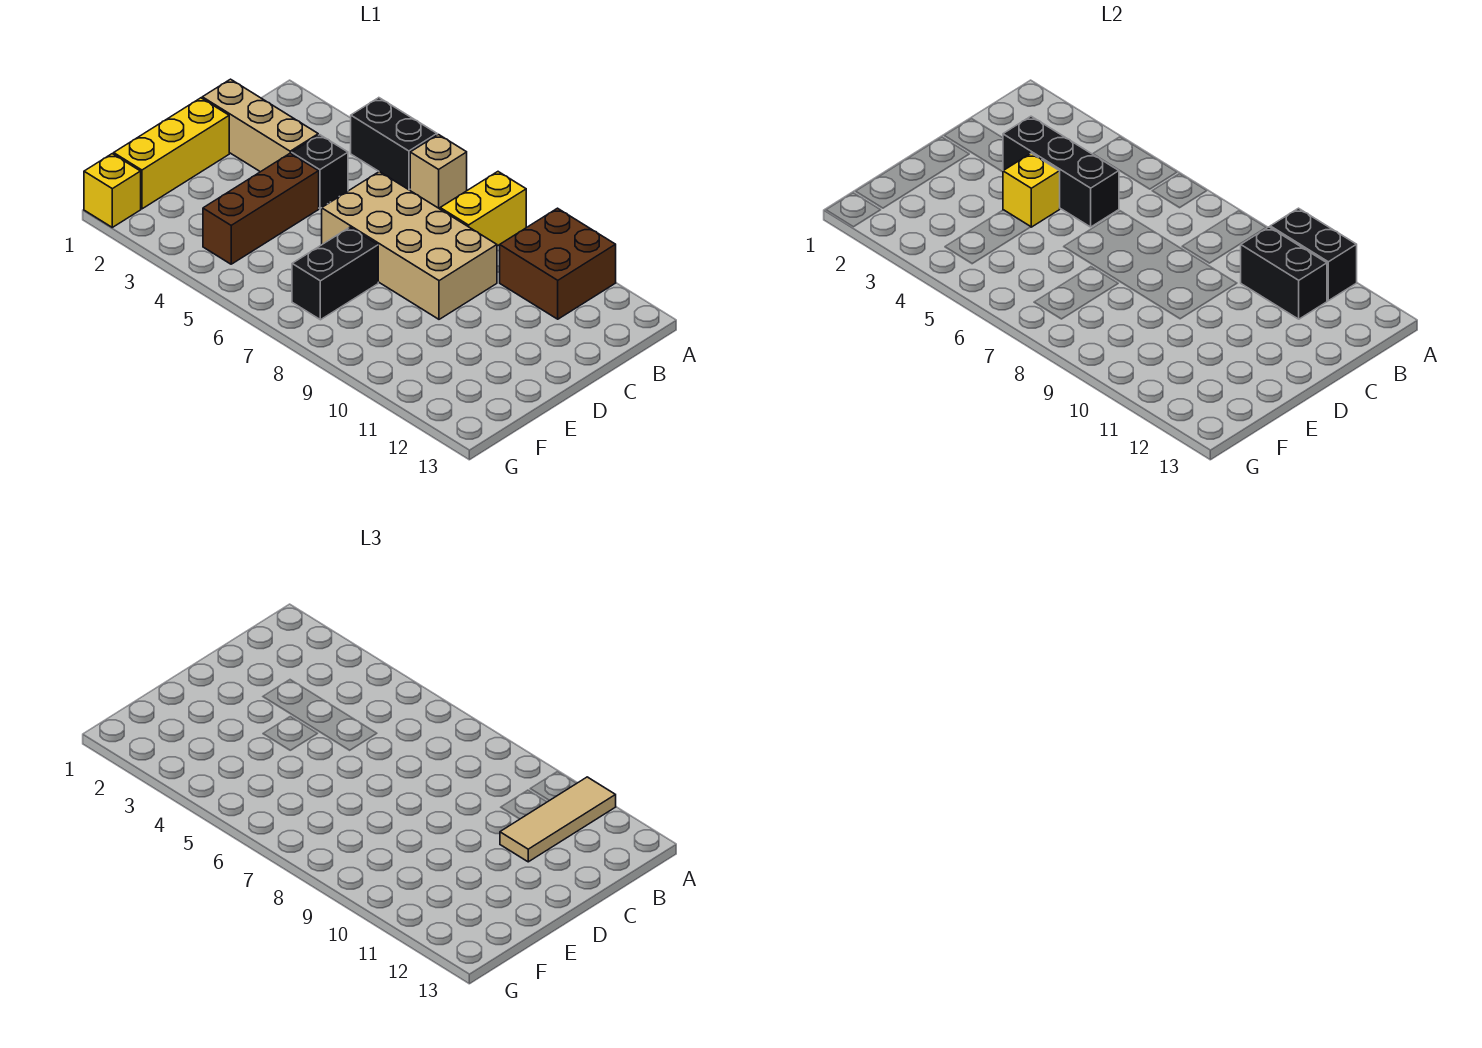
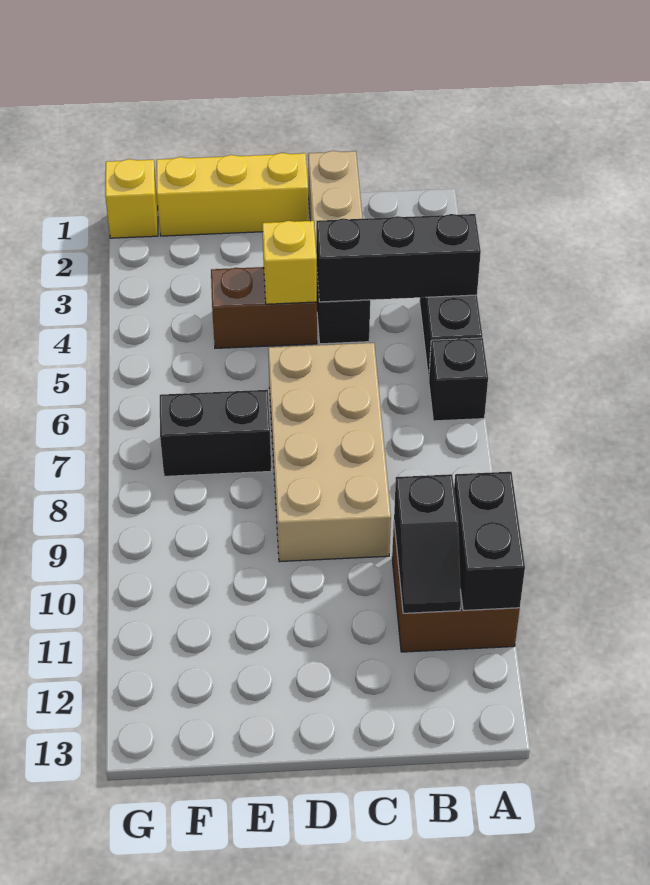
tan 1x1 brick [410,135,467,208] -> black 1x1 brick [429,338,488,421]
yellow 1x2 brick [440,172,526,246] -> none
tan 1x3 tile [500,777,616,862] -> none
black 1x2 brick [1241,227,1327,319] -> black 1x2 slope [394,474,461,613]
black 1x3 brick [1003,116,1119,227] -> black 1x3 brick turned to [316,214,481,302]
brown 1x3 brick [203,153,319,264] -> brown 1x2 brick [211,267,317,348]

